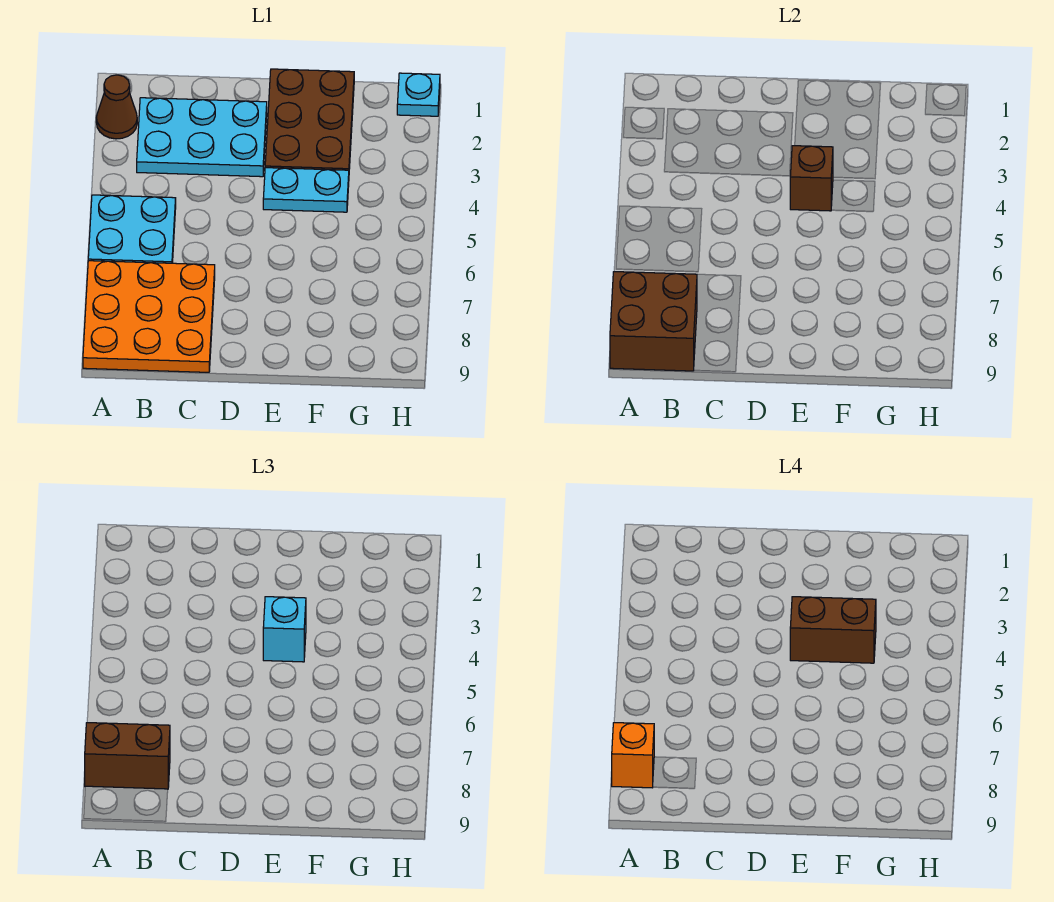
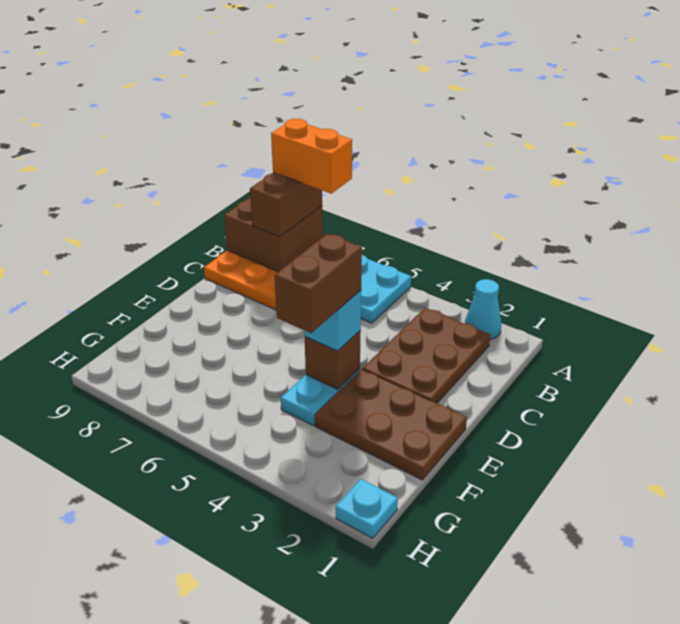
brown 1x1 cone [96,75,137,139] -> cyan 1x1 cone [465,279,501,340]
orange 1x1 brick [612,723,654,788] -> orange 1x2 brick [271,119,352,194]
cyan 2x3 plate [137,98,267,177] -> brown 2x3 plate [363,308,490,403]

